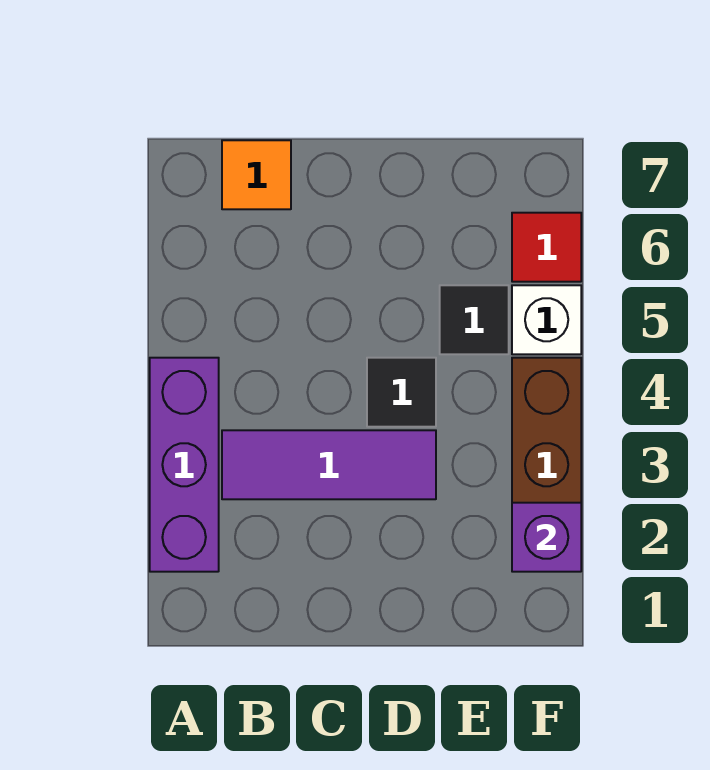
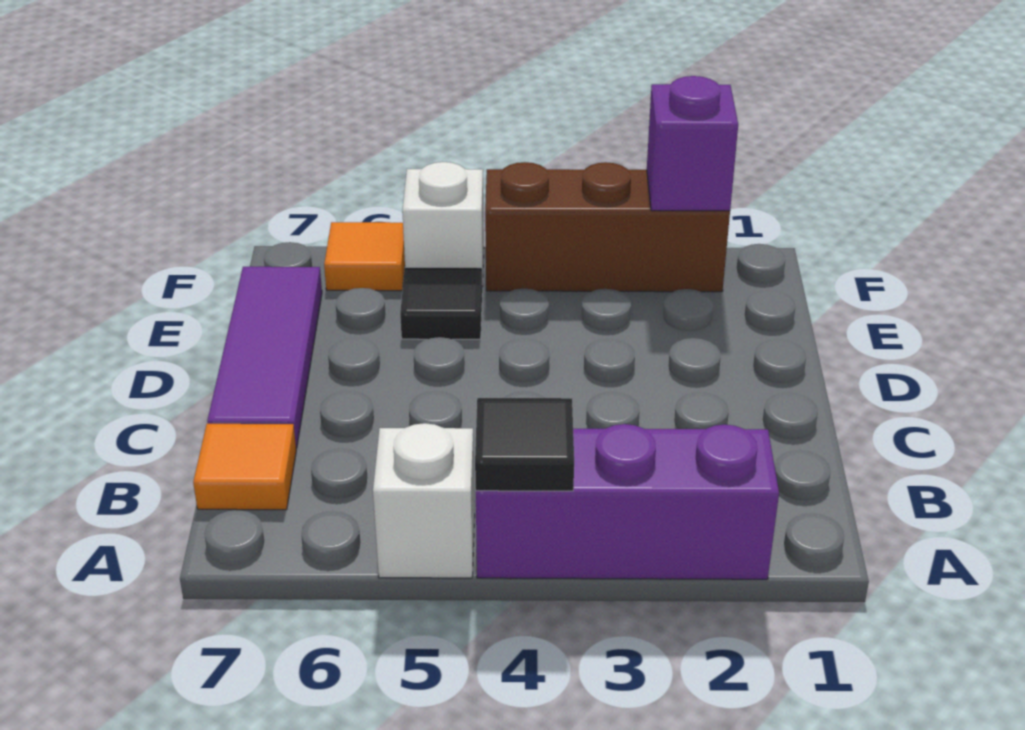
none -> white 1x1 brick [373,423,475,578]
purple 1x3 tile [222,430,436,499] -> purple 1x3 tile moved to [207,267,322,448]
black 1x1 tile [367,358,436,427] -> black 1x1 tile moved to [475,398,574,491]
red 1x1 tile [512,213,581,282] -> orange 1x1 tile [324,222,405,291]

